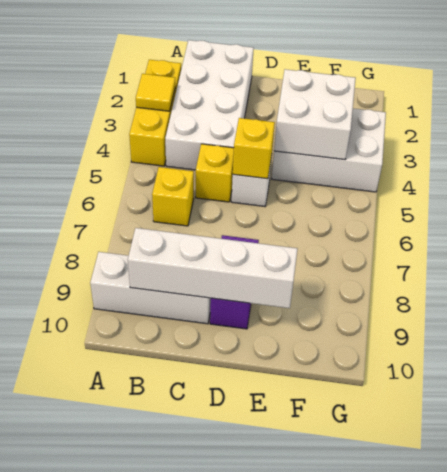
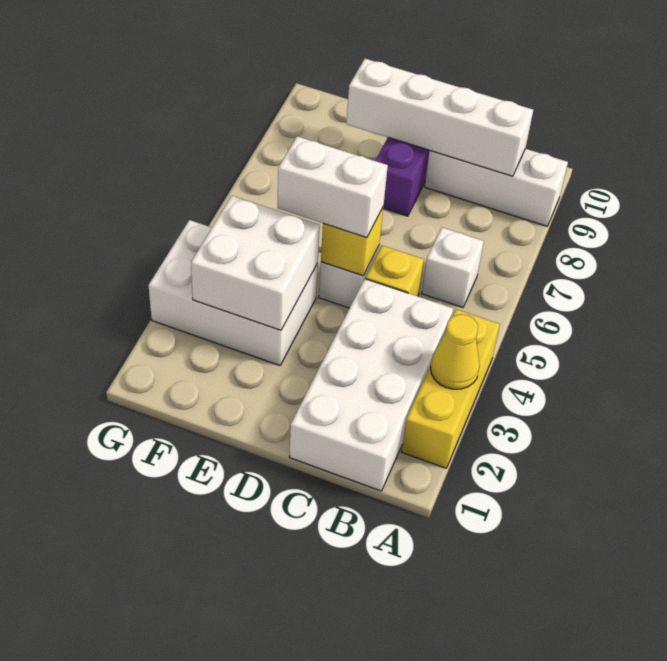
yellow 1x1 tile [136,74,175,111] -> yellow 1x1 cone [431,314,480,389]
yellow 1x1 brick [152,167,194,226] -> white 1x1 brick [422,227,484,307]
none -> white 1x2 brick [278,136,388,238]

